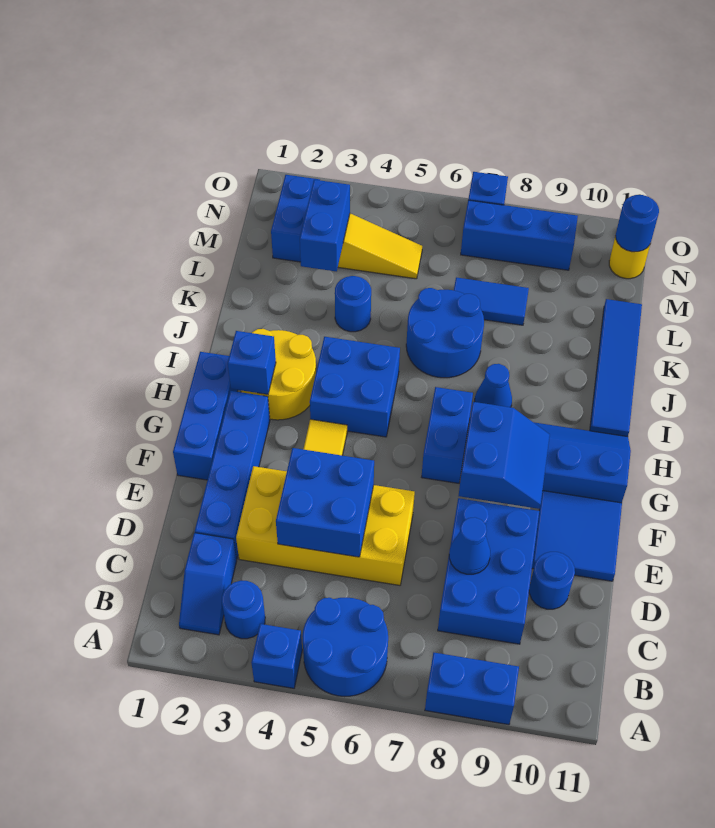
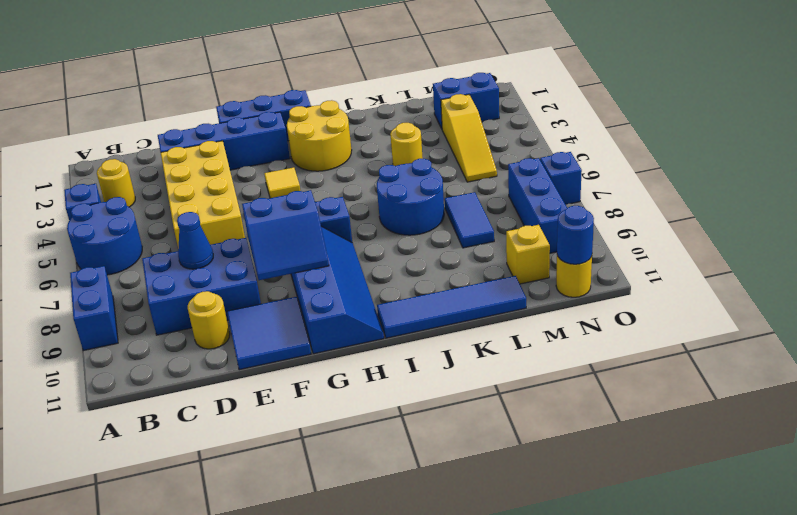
blue 1x2 slope [179,533,237,635] -> none
blue 1x1 round brick [222,581,265,639] -> yellow 1x1 round brick [97,159,135,207]
blue 2x2 brick [276,448,374,557] -> none
blue 1x1 round brick [529,552,575,609] -> yellow 1x1 round brick [188,291,230,349]
blue 1x1 brick [228,331,276,394] -> none
blue 2x2 brick [310,337,400,437] -> none
blue 1x1 cone [475,364,512,407] -> none
blue 1x1 round brick [335,276,371,332] -> yellow 1x1 round brick [390,123,423,166]
blue 1x2 brick [300,180,350,271] -> none
none -> yellow 1x1 brick [506,225,550,284]

